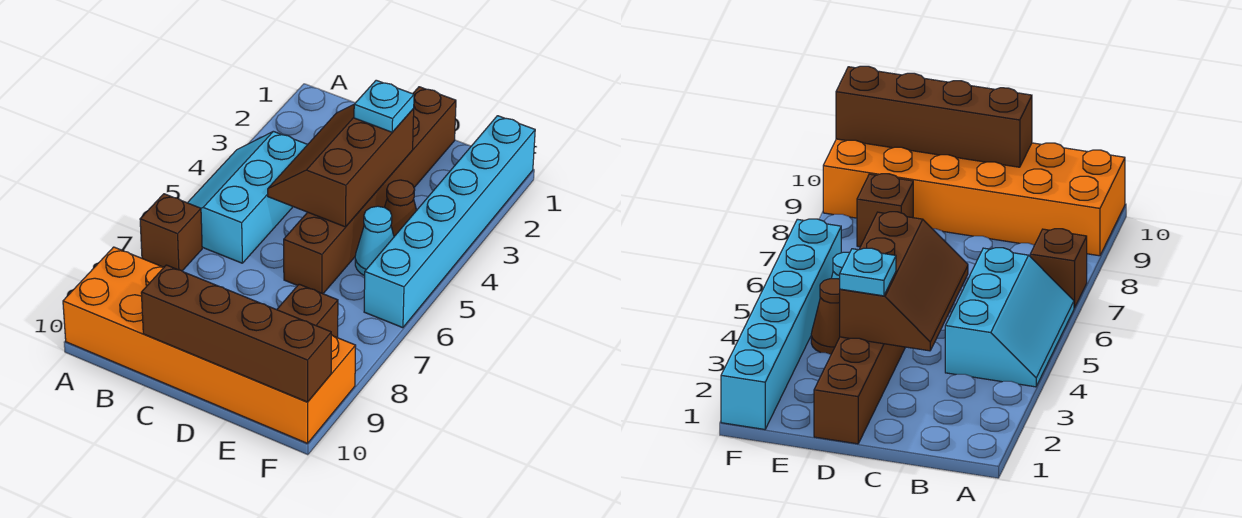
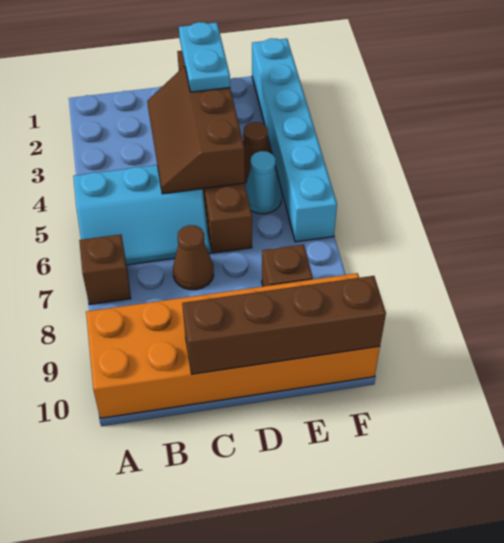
cyan 2x3 slope [188,131,308,263] -> cyan 2x3 slope turned to [73,165,210,265]
none -> brown 1x1 cone [173,225,214,290]
cyan 1x1 plate [354,80,414,132] -> cyan 1x2 plate [179,22,230,92]

